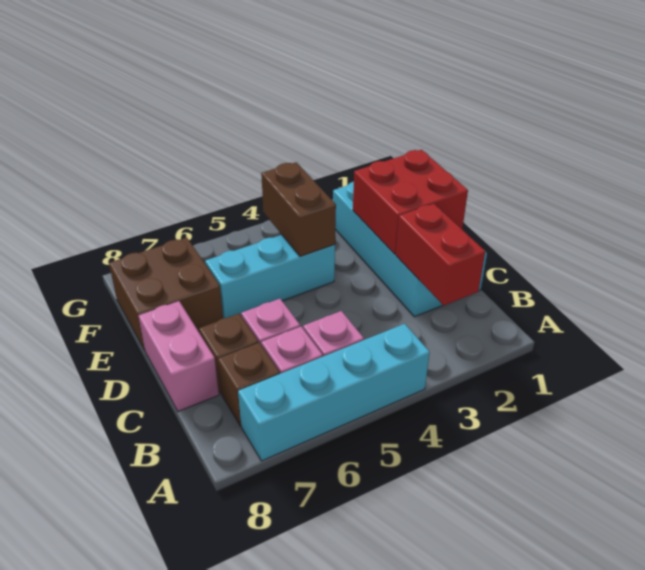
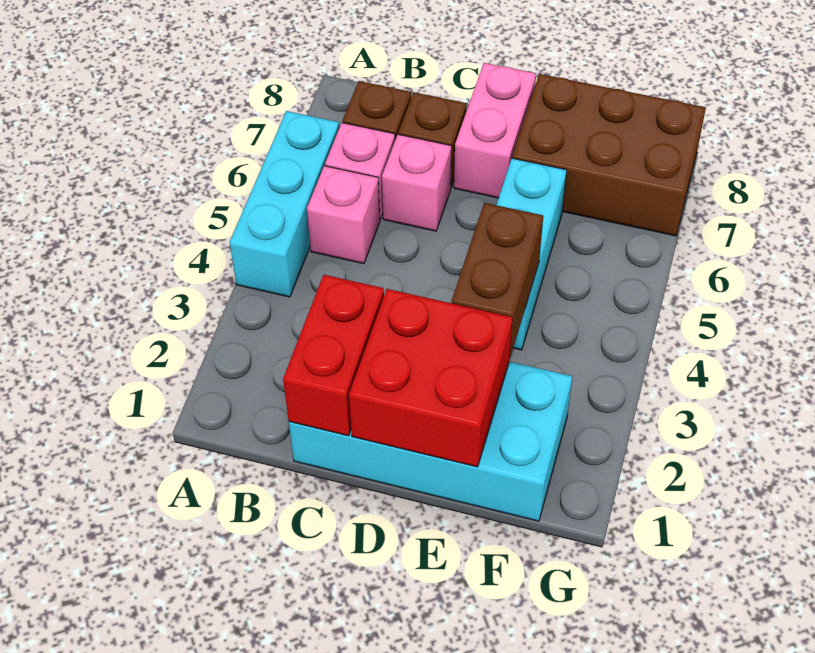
cyan 1x4 brick [238,324,430,461] -> cyan 1x3 brick [230,111,339,297]
red 1x2 brick [396,204,485,305] -> red 1x2 brick turned to [283,275,384,436]
pink 1x2 brick [138,301,219,412] -> pink 1x2 brick turned to [454,63,536,198]
brown 1x2 brick [261,162,336,256] -> brown 1x2 brick turned to [452,203,543,357]
brown 2x2 brick [109,238,223,350] -> brown 2x3 brick [512,74,706,236]

